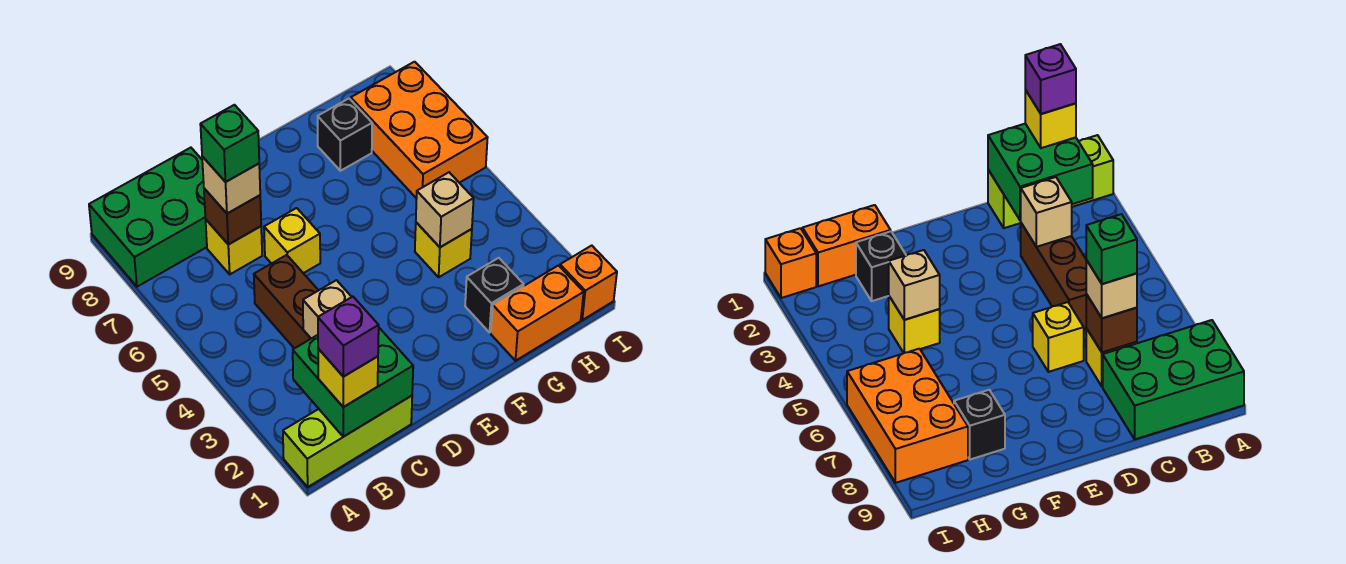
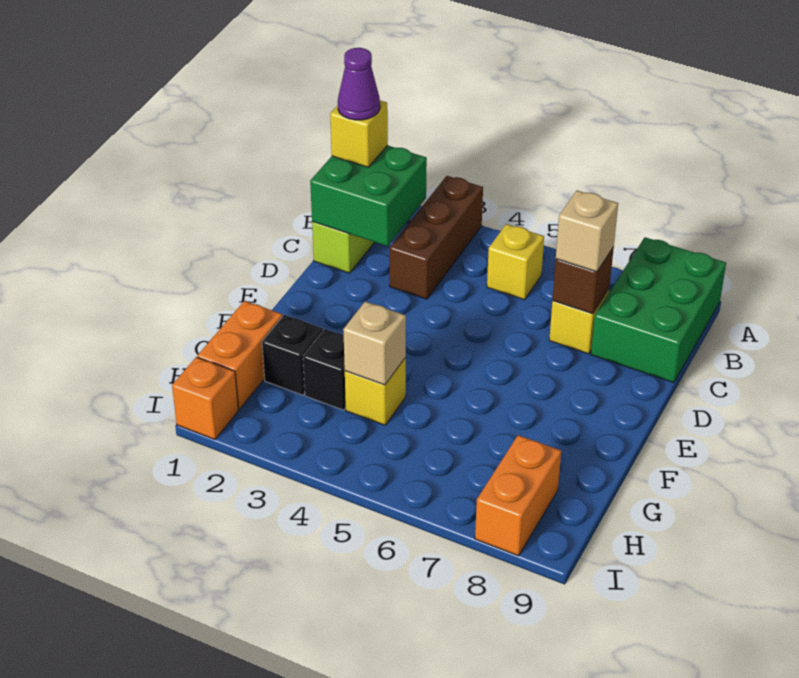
purple 1x1 brick [318,297,379,377] -> purple 1x1 cone [338,48,380,120]
brown 1x3 brick [254,255,318,349] -> brown 1x3 brick turned to [390,176,483,299]
tan 1x1 brick [303,280,351,339] -> none
green 1x1 brick [200,105,259,182] -> none
yellow 1x1 brick [264,208,320,273] -> yellow 1x1 brick moved to [487,224,544,300]
black 1x1 brick [318,99,372,171] -> black 1x1 brick moved to [303,329,346,410]
orange 2x3 brick [351,62,488,199] -> orange 1x2 brick [475,435,561,556]

